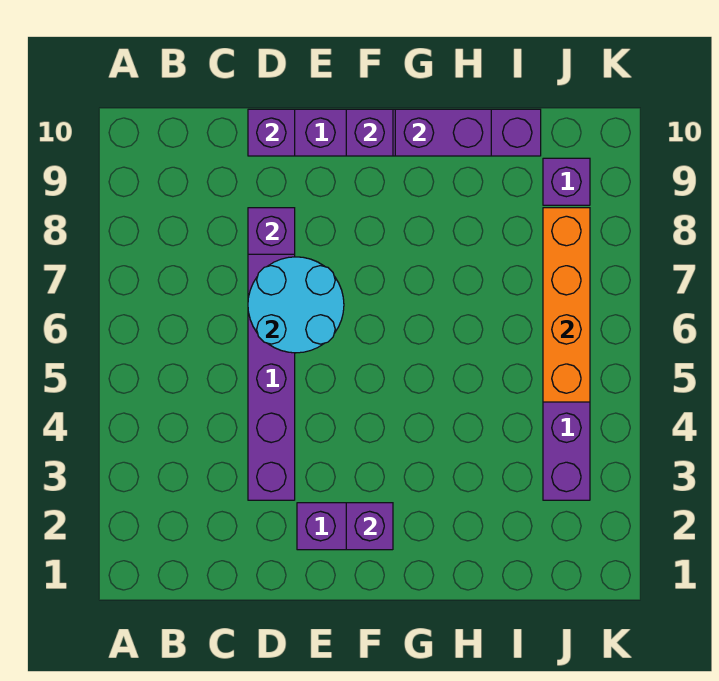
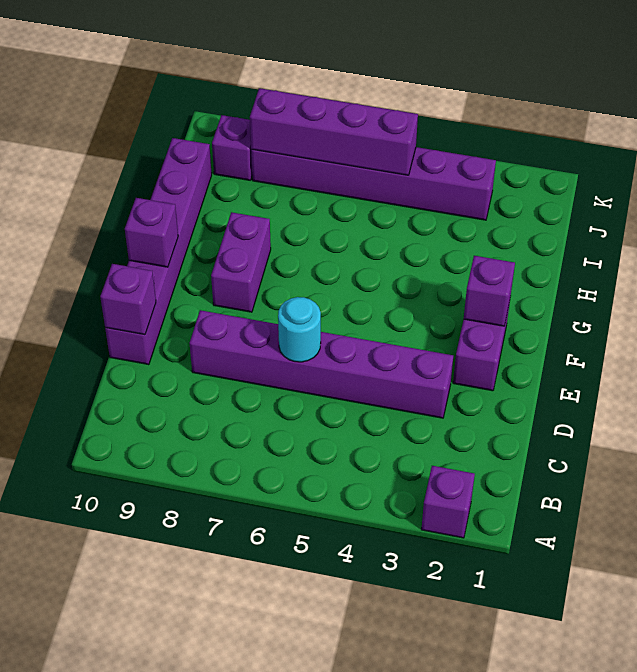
cyan 2x2 round brick [248,257,344,353] -> cyan 1x1 round brick [278,297,321,362]
purple 1x1 brick [248,208,295,254] -> purple 1x1 brick moved to [421,466,475,538]
purple 1x2 brick [395,109,491,156] -> purple 1x2 brick moved to [211,212,271,312]
orange 1x4 brick [543,208,590,402] -> purple 1x4 brick [250,88,418,175]

